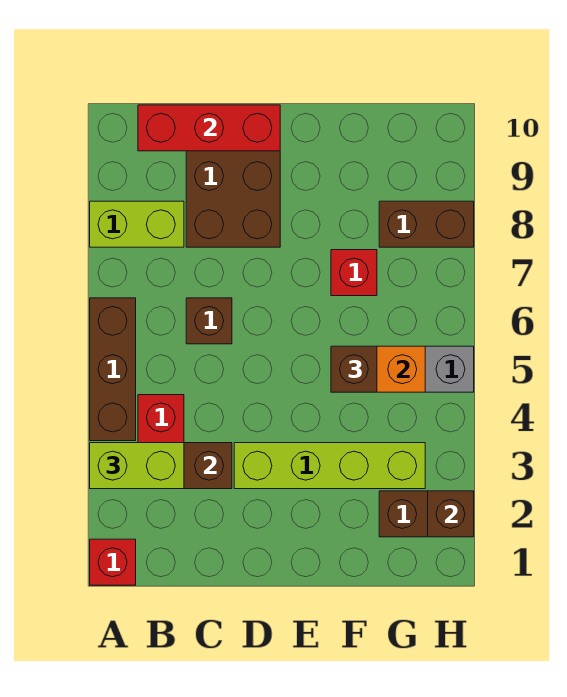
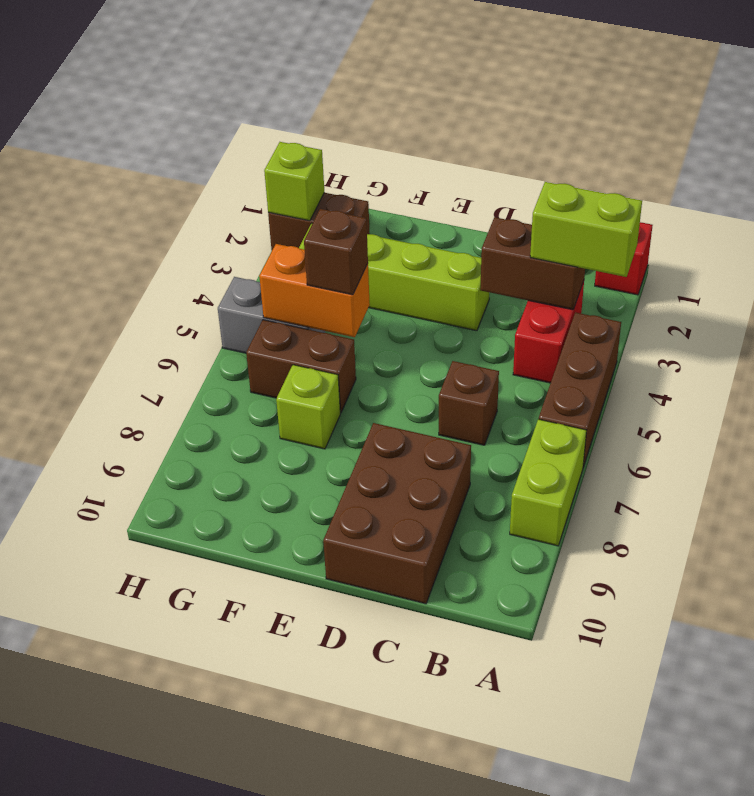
lime 1x2 brick [90,201,184,247] -> lime 1x2 brick turned to [510,419,586,546]
red 1x3 brick [138,105,280,151] -> none
red 1x1 brick [331,250,377,296] -> lime 1x1 brick [276,365,340,449]
brown 1x2 brick [379,201,474,247] -> brown 1x2 brick moved to [246,320,356,413]
brown 1x1 brick [428,491,474,537] -> lime 1x1 brick [264,142,324,221]

